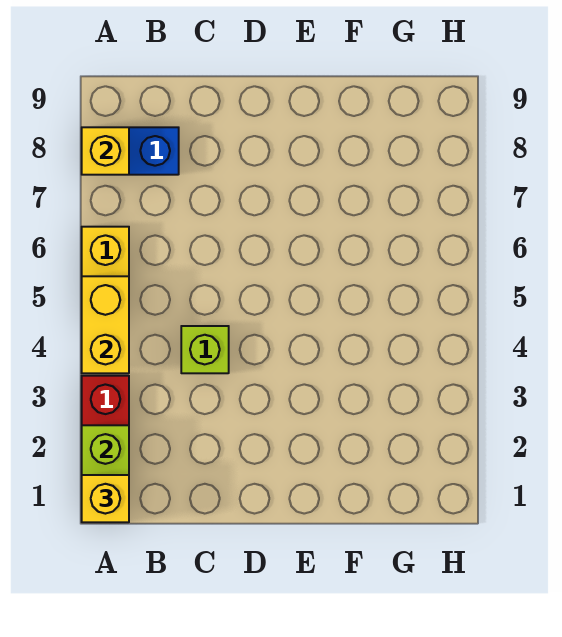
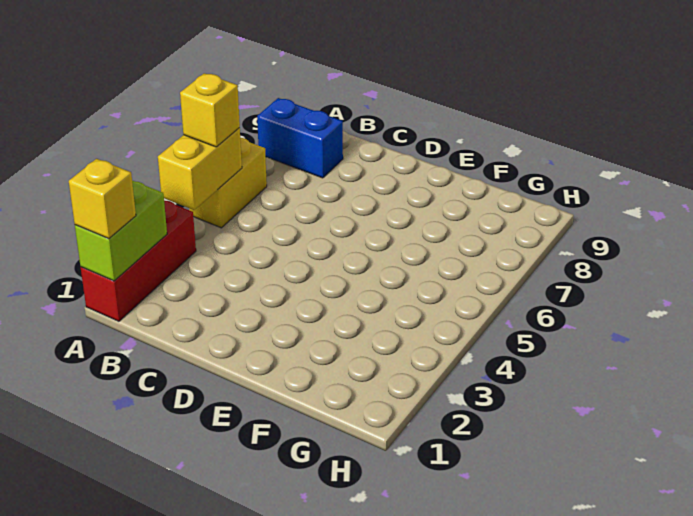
yellow 1x1 brick [82,127,129,175] -> yellow 1x1 brick moved to [180,73,240,147]
lime 1x1 brick [181,326,229,373] -> none

